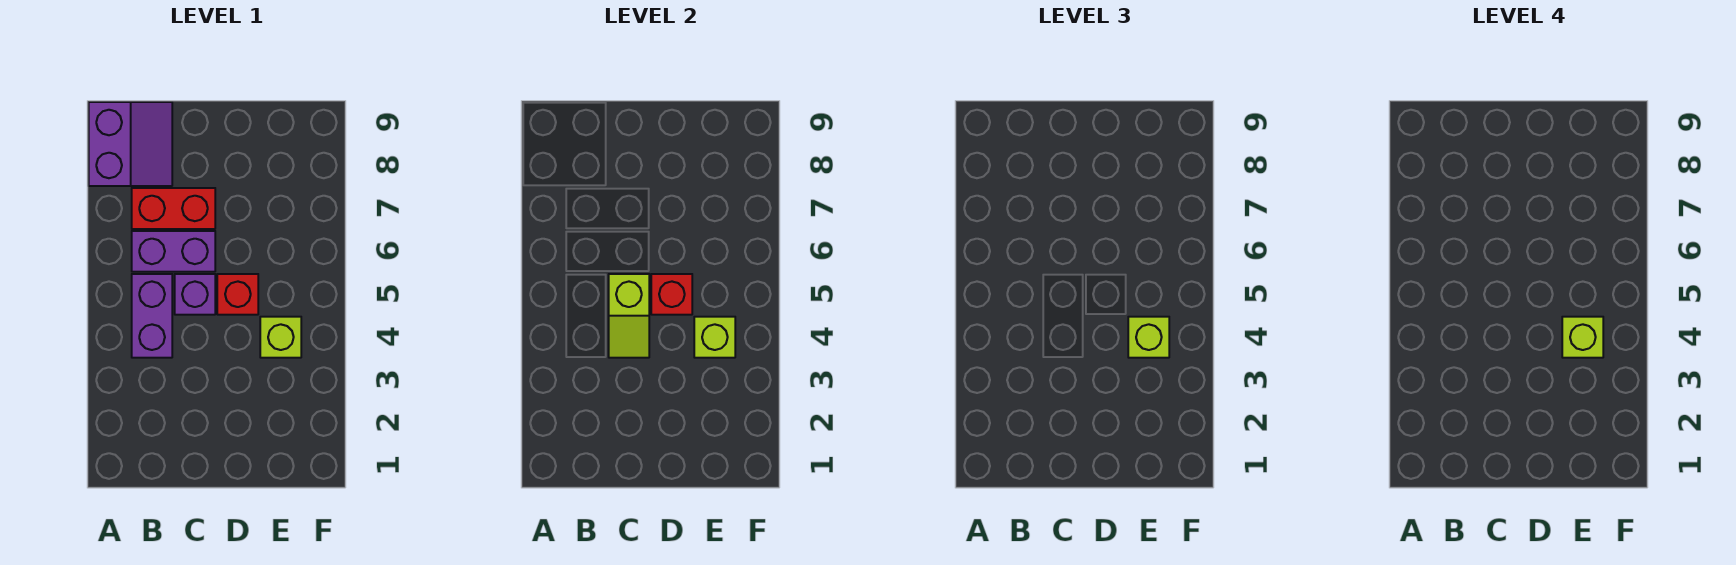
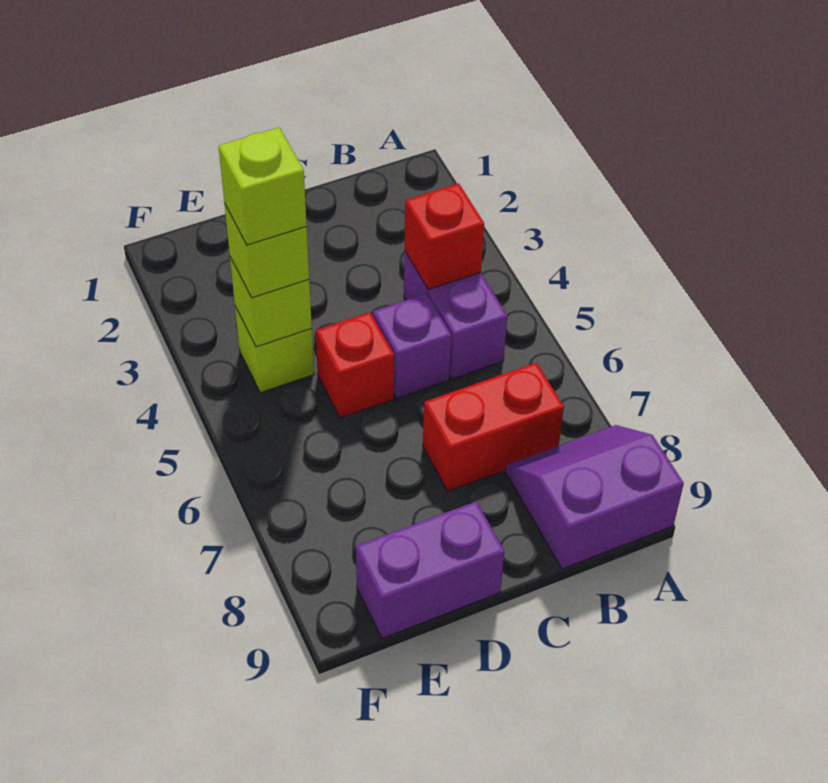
purple 2x2 slope [89,102,172,186] -> purple 2x2 slope turned to [506,425,684,569]
purple 1x2 brick [132,231,215,272] -> purple 1x2 brick moved to [356,501,504,638]
lime 1x2 slope [609,274,649,358] -> none
red 1x1 brick [651,274,692,315] -> red 1x1 brick moved to [405,183,484,290]

